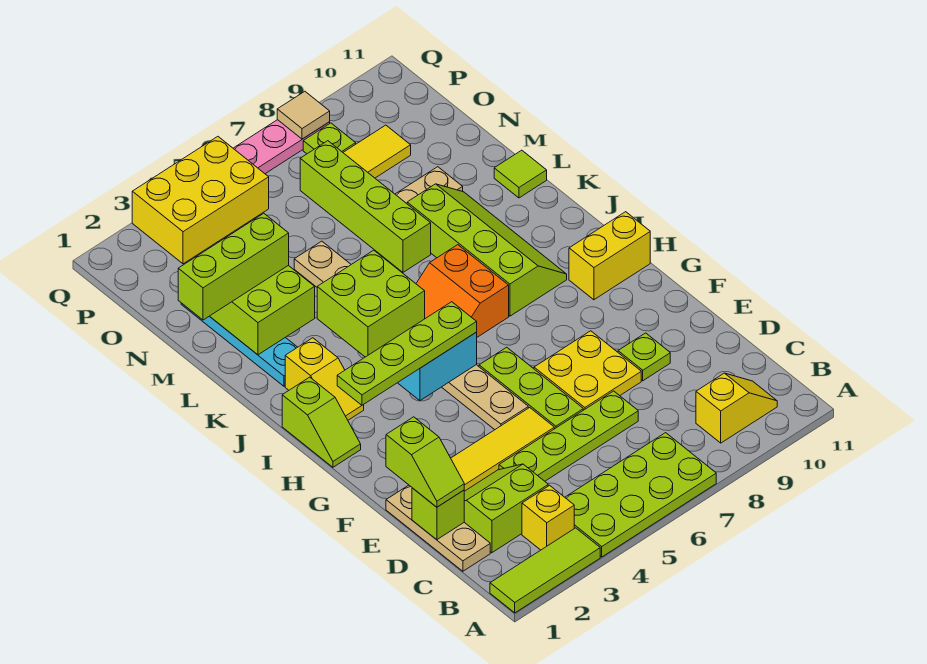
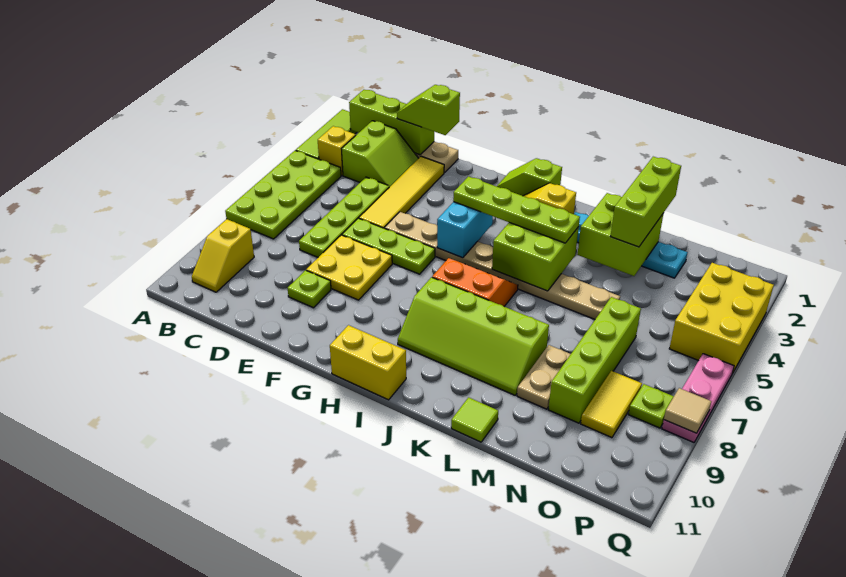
lime 1x1 brick [412,488,464,540] -> lime 1x3 brick [349,90,434,155]
lime 1x4 plate [337,302,477,405] -> lime 1x4 plate turned to [453,176,580,243]
yellow 1x2 brick [569,212,650,300] -> yellow 1x2 brick turned to [330,325,406,400]
lime 1x4 brick [300,141,431,272] -> lime 1x4 brick turned to [548,297,641,423]

